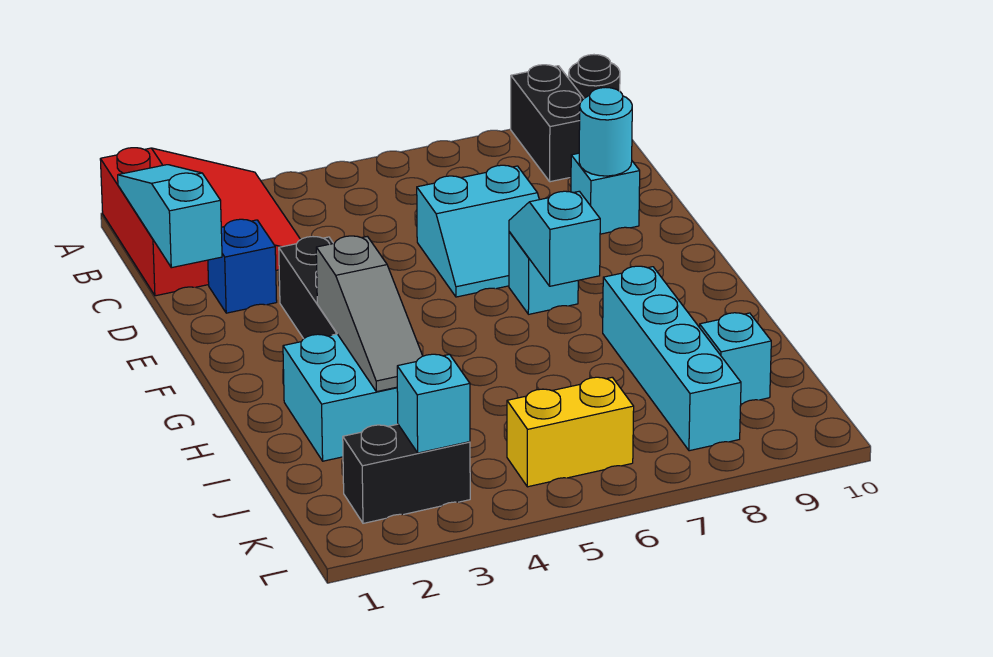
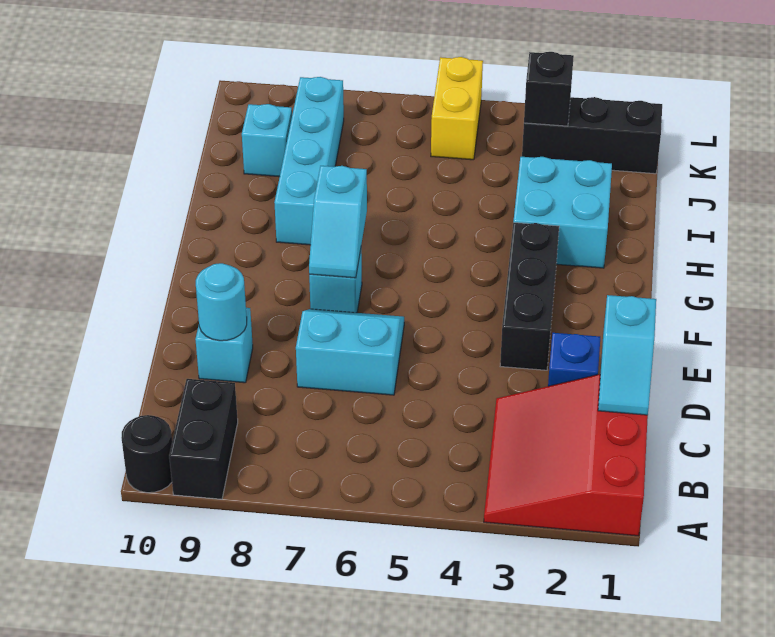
cyan 1x3 slope [118,165,222,268] -> cyan 1x2 slope [598,295,656,415]
grey 1x3 slope [316,236,422,392] -> none
black 1x2 brick [343,424,470,523] -> black 1x3 brick [522,97,662,174]
cyan 1x1 brick [397,354,470,453] -> black 1x1 brick [524,52,574,126]
yellow 1x2 brick [507,377,634,487] -> yellow 1x2 brick turned to [431,57,483,160]

